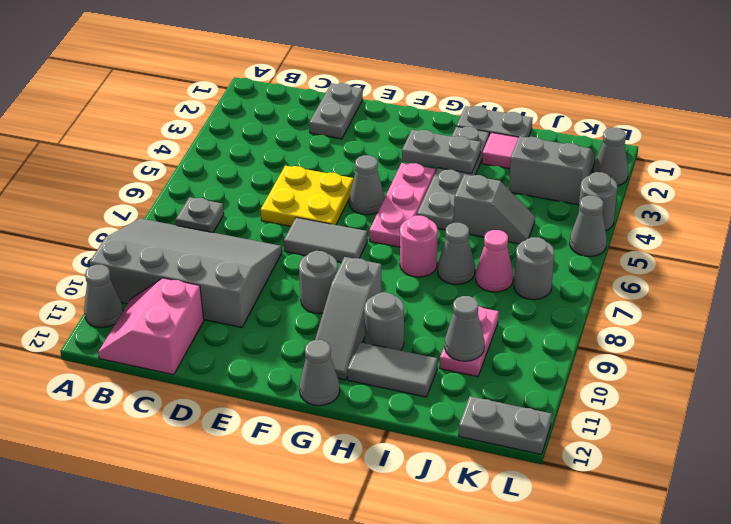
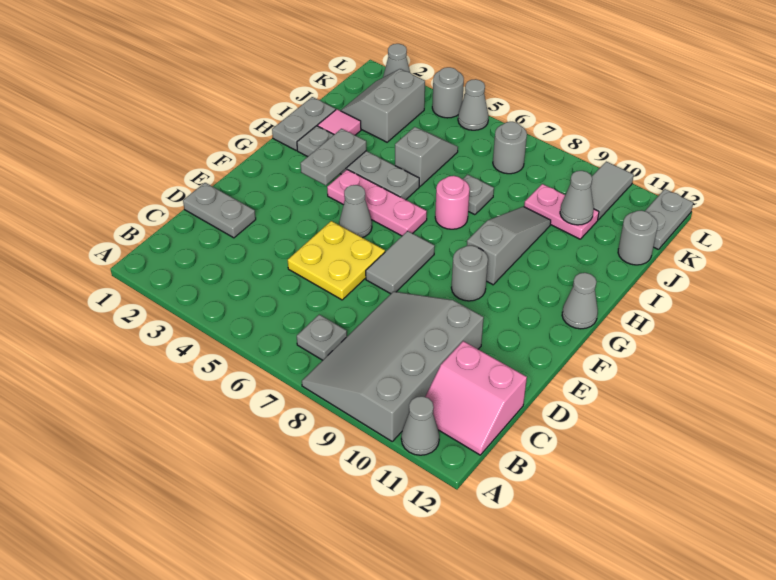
grey 1x3 slope [315,257,382,380] -> grey 1x3 slope turned to [467,207,551,285]
grey 1x1 round brick [364,292,404,350] -> grey 1x1 round brick moved to [618,210,658,265]
grey 1x2 tile [347,342,437,397] -> grey 1x2 tile moved to [591,162,634,220]
grey 1x1 cone [438,223,475,285] -> grey 1x1 plate [463,174,494,215]
pink 1x1 cone [476,230,513,292] -> none

